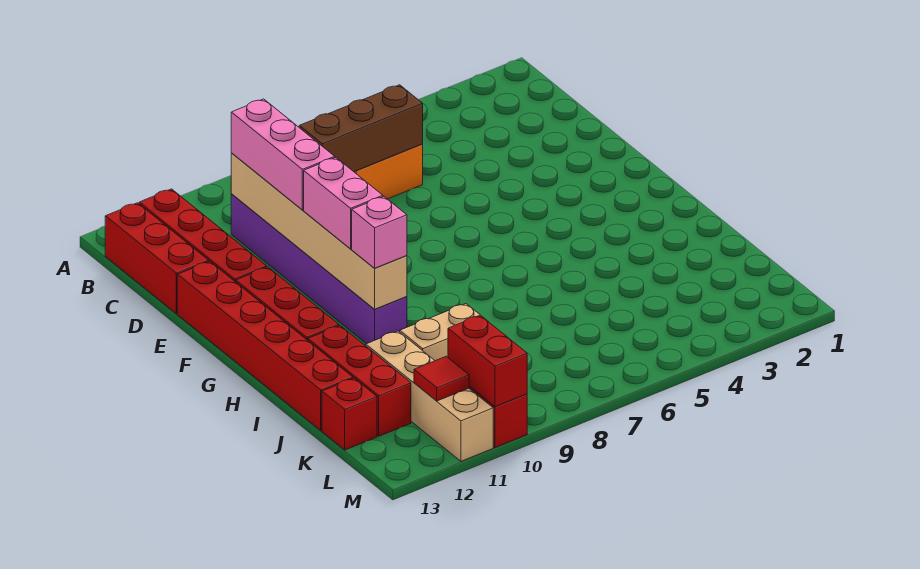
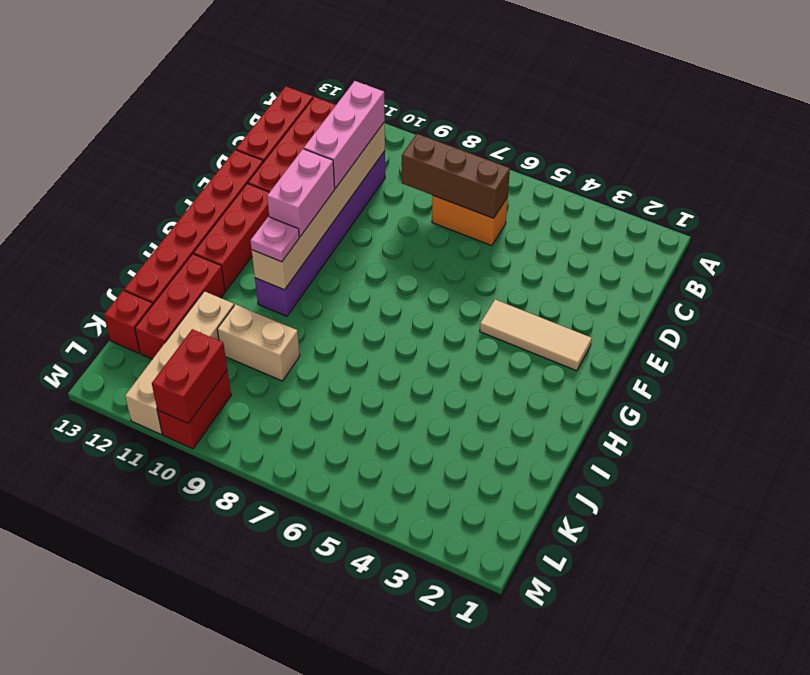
none -> tan 1x3 tile [480,300,592,371]
pink 1x1 brick [352,197,407,268] -> pink 1x1 plate [250,217,299,262]
red 1x1 tile [414,356,469,401] -> none

